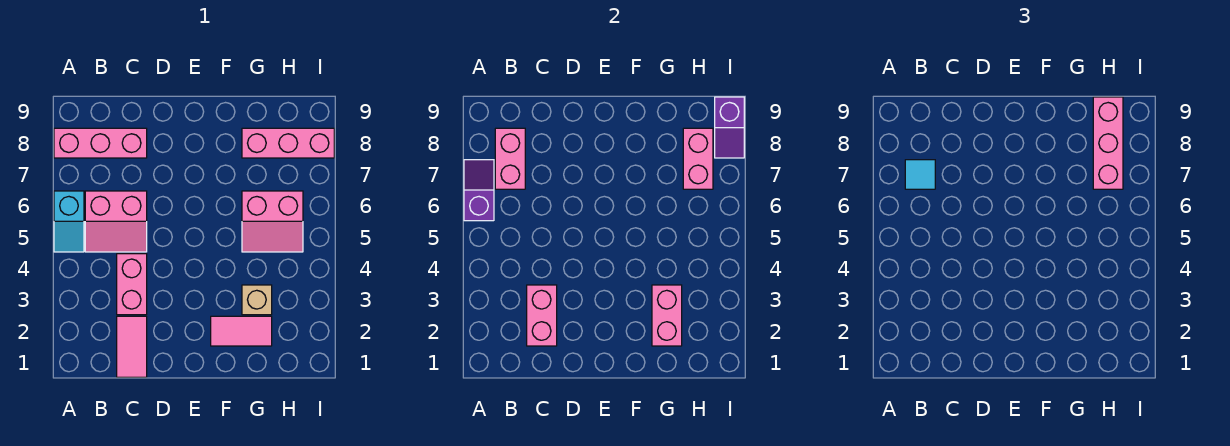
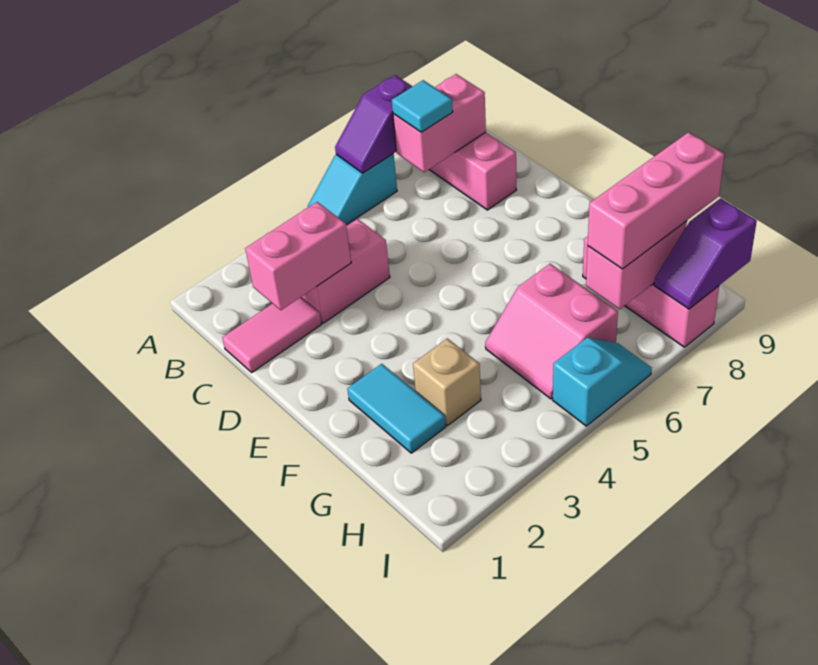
purple 1x2 slope [464,160,494,221] -> purple 1x2 slope turned to [335,75,413,173]
pink 2x2 slope [85,191,147,252] -> none
pink 1x2 tile [211,316,272,346] -> cyan 1x2 tile [347,364,446,453]
pink 1x2 brick [652,285,682,346] -> none
none -> cyan 1x2 slope [553,338,652,426]

